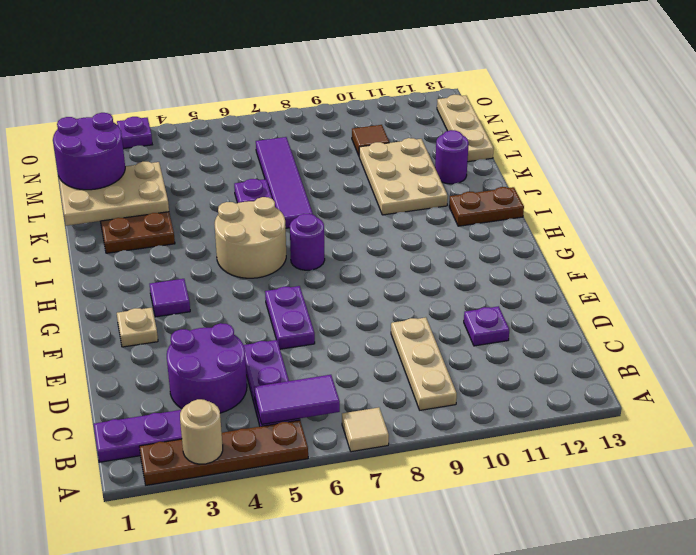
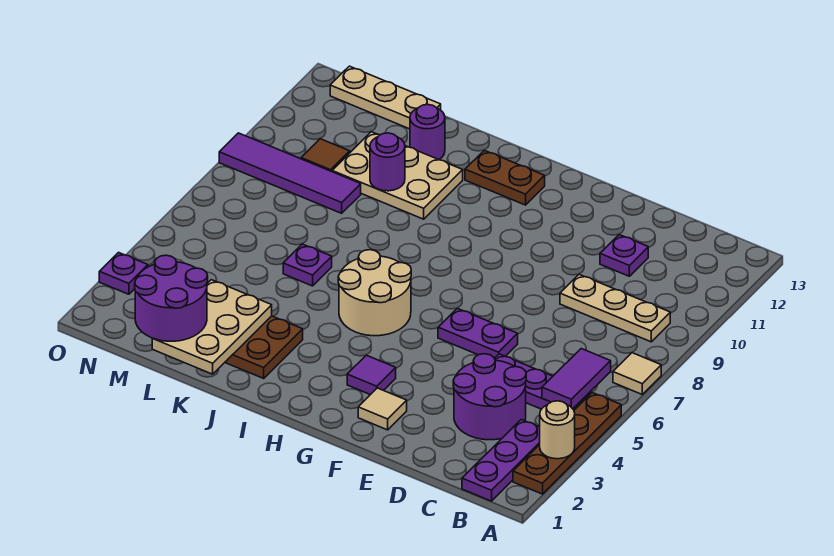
tan 1x1 plate [117,308,158,347] -> tan 1x1 tile [358,388,407,430]
purple 1x1 round brick [290,214,325,270] -> purple 1x1 round brick moved to [370,133,405,191]
brown 1x2 plate [449,187,524,226] -> brown 1x2 plate turned to [465,150,545,205]
purple 1x4 tile [256,137,313,228] -> purple 1x4 tile moved to [219,133,361,213]

